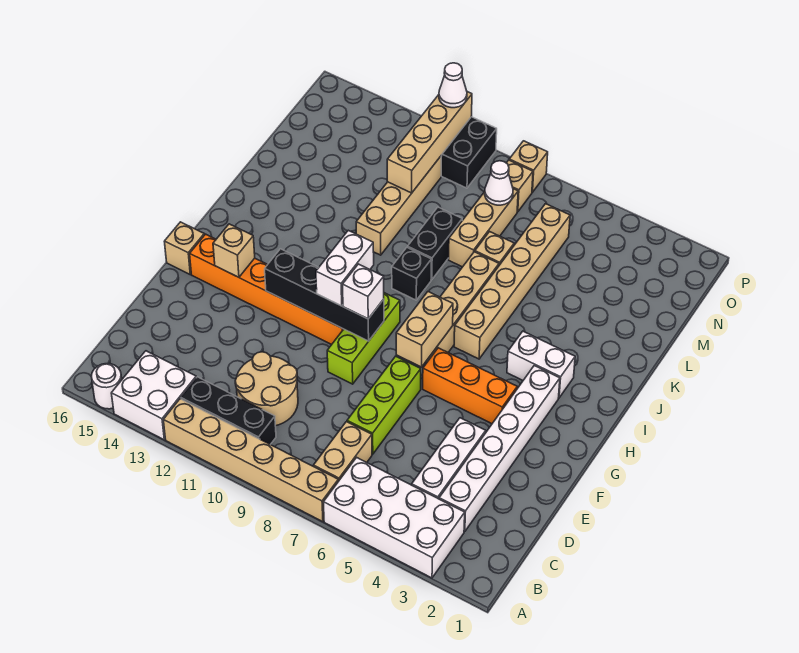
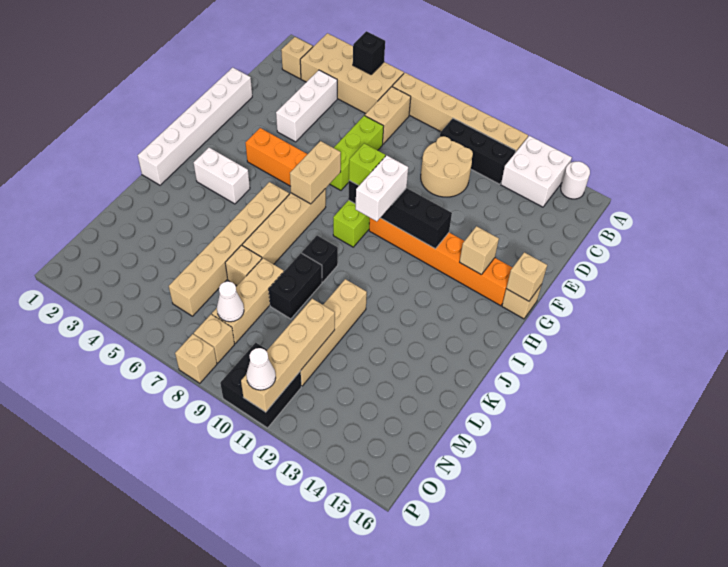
white 2x4 brick [323,457,465,578] -> tan 2x4 brick [300,33,404,114]
none -> black 1x1 brick [353,31,385,74]
none -> tan 1x1 brick [281,37,313,79]
white 1x6 brick [439,366,560,532] -> white 1x6 brick moved to [138,68,252,185]
white 1x1 brick [343,264,384,319] -> lime 1x1 brick [349,143,385,185]
none -> tan 1x1 brick [506,252,547,301]

